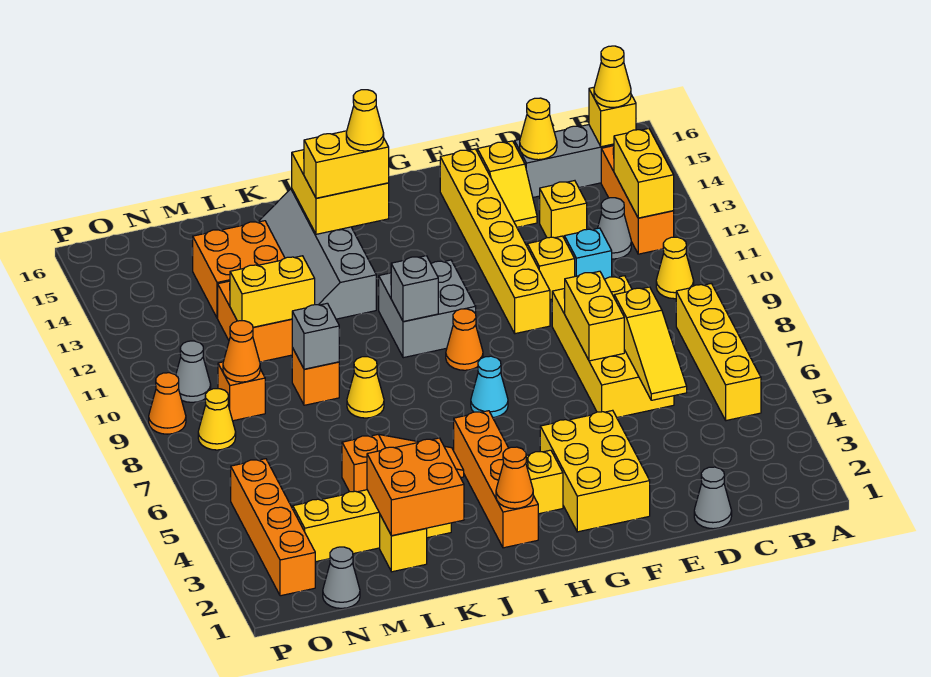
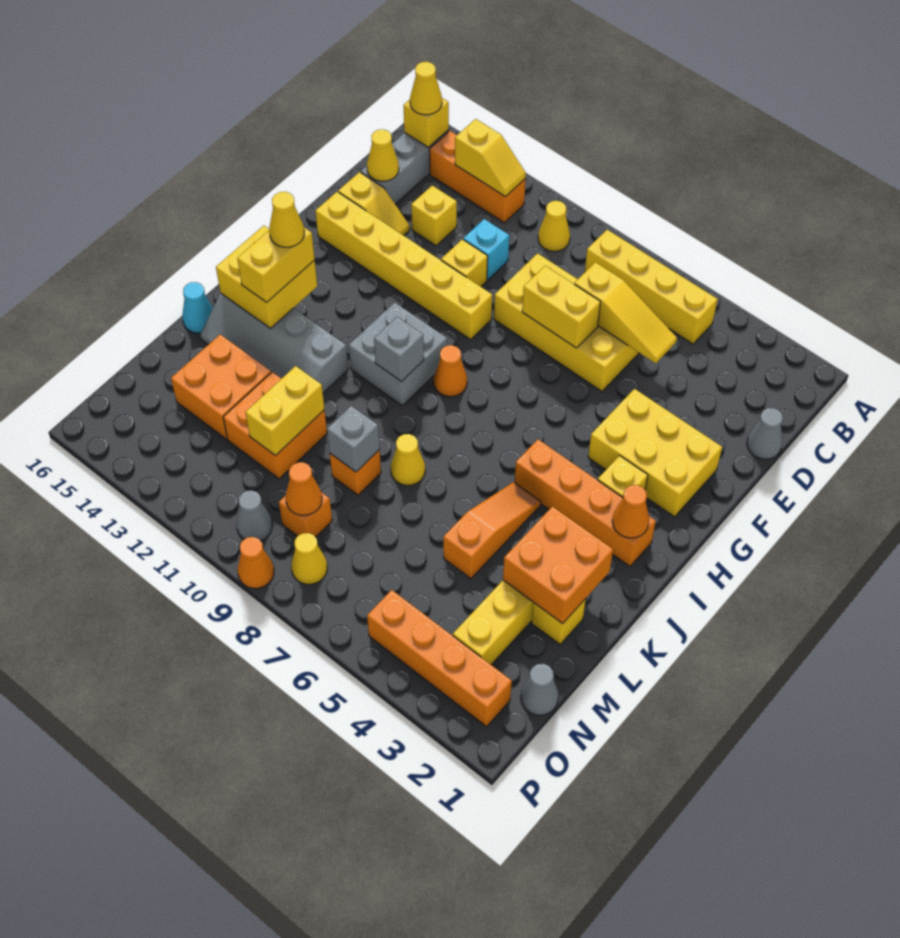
yellow 1x2 brick [614,128,674,218] -> yellow 1x2 slope [455,119,526,197]
grey 1x1 cone [598,198,631,259] -> none
cyan 1x1 cone [471,356,508,417] -> cyan 1x1 cone moved to [182,282,213,333]

